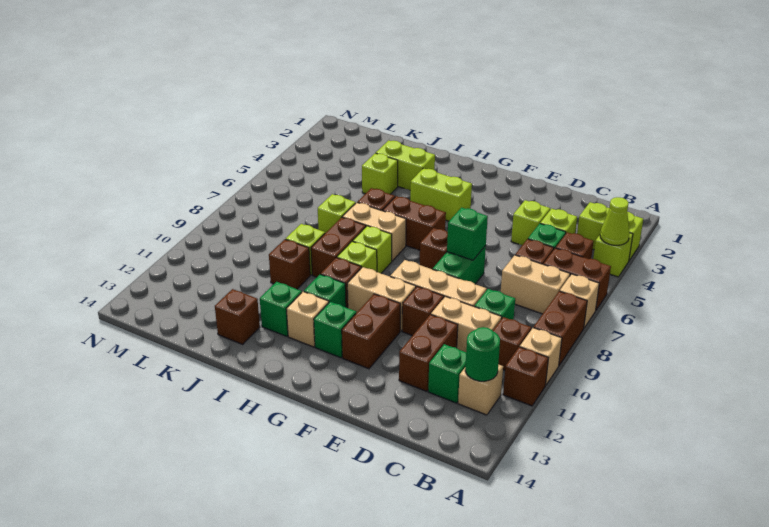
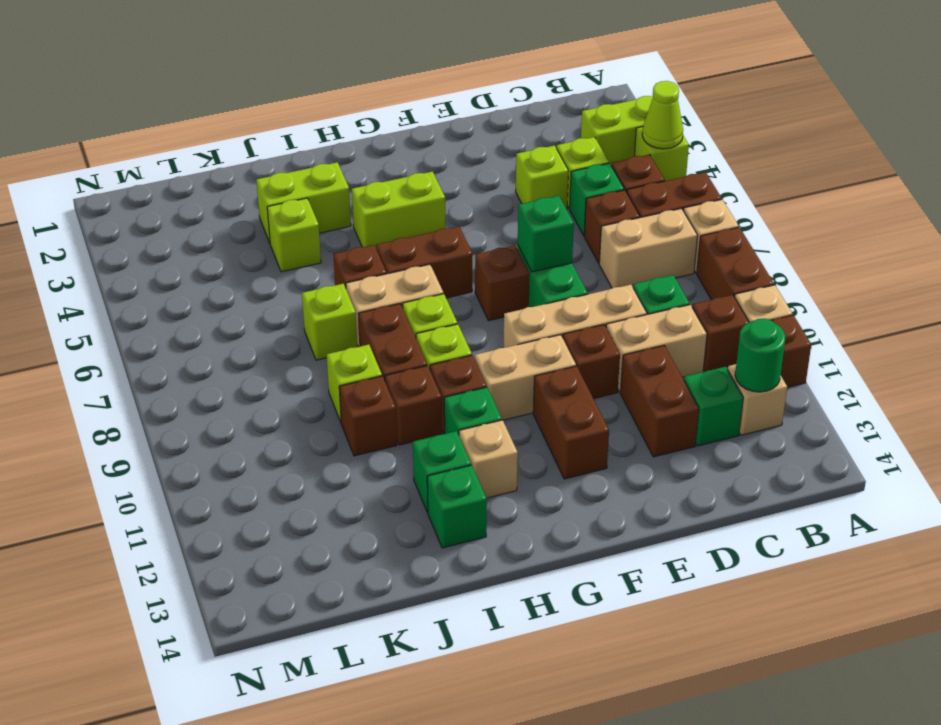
green 1x1 brick [314,302,356,358] -> green 1x1 brick moved to [427,465,487,548]
brown 1x1 brick [215,289,260,344] -> brown 1x1 brick moved to [385,366,442,445]

